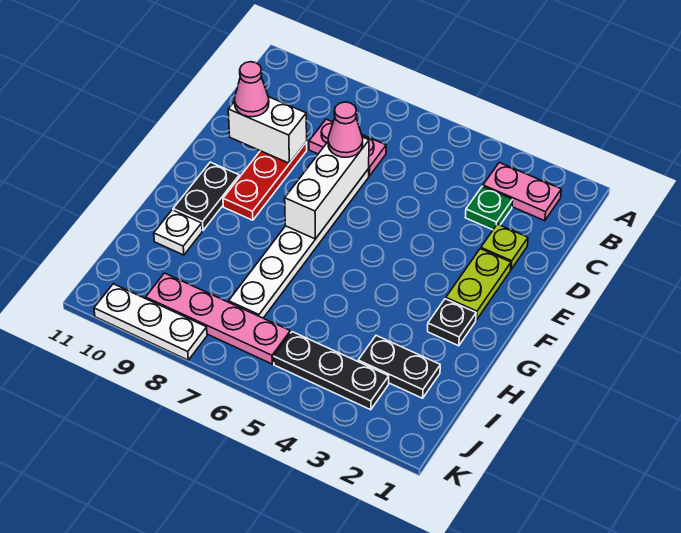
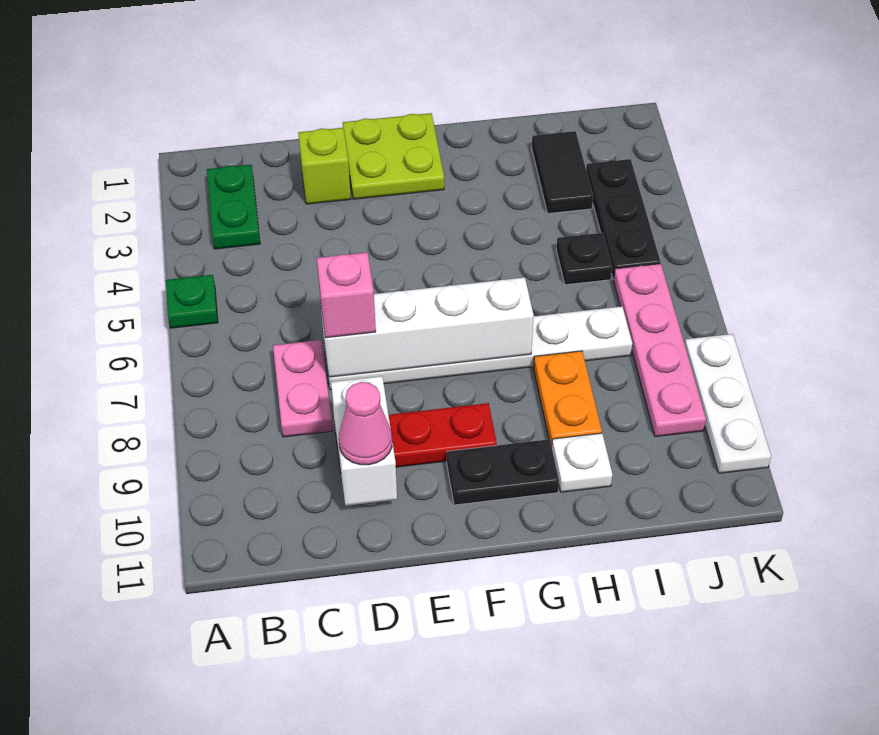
pink 1x2 plate [483,163,561,221] -> green 1x2 plate [207,165,260,249]
green 1x1 plate [465,186,513,230] -> green 1x1 plate moved to [166,275,218,328]
lime 1x1 plate [481,224,528,269] -> lime 1x1 brick [298,128,351,204]
white 1x3 brick [285,137,369,239] -> white 1x4 brick [321,277,534,377]
pink 1x1 cone [328,102,363,157] -> pink 1x1 brick [317,252,376,338]
lime 1x2 plate [446,249,511,320] -> lime 2x2 plate [343,113,444,199]
black 1x1 plate [428,299,476,346] -> black 1x1 plate moved to [556,233,612,285]
none -> orange 1x2 plate [534,351,602,446]
black 1x2 plate [358,336,440,398] -> black 1x2 tile [532,131,593,214]

